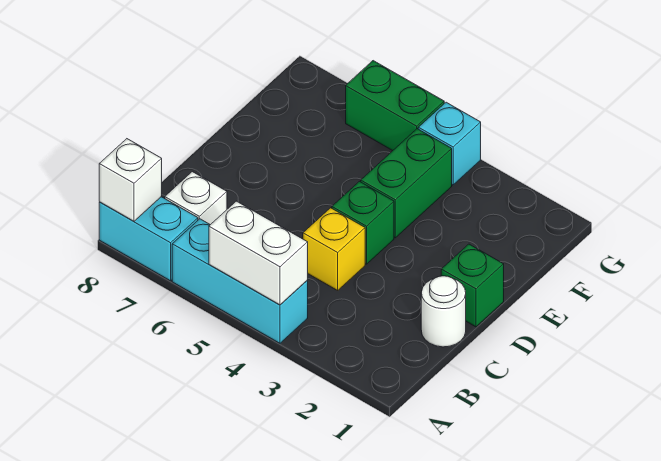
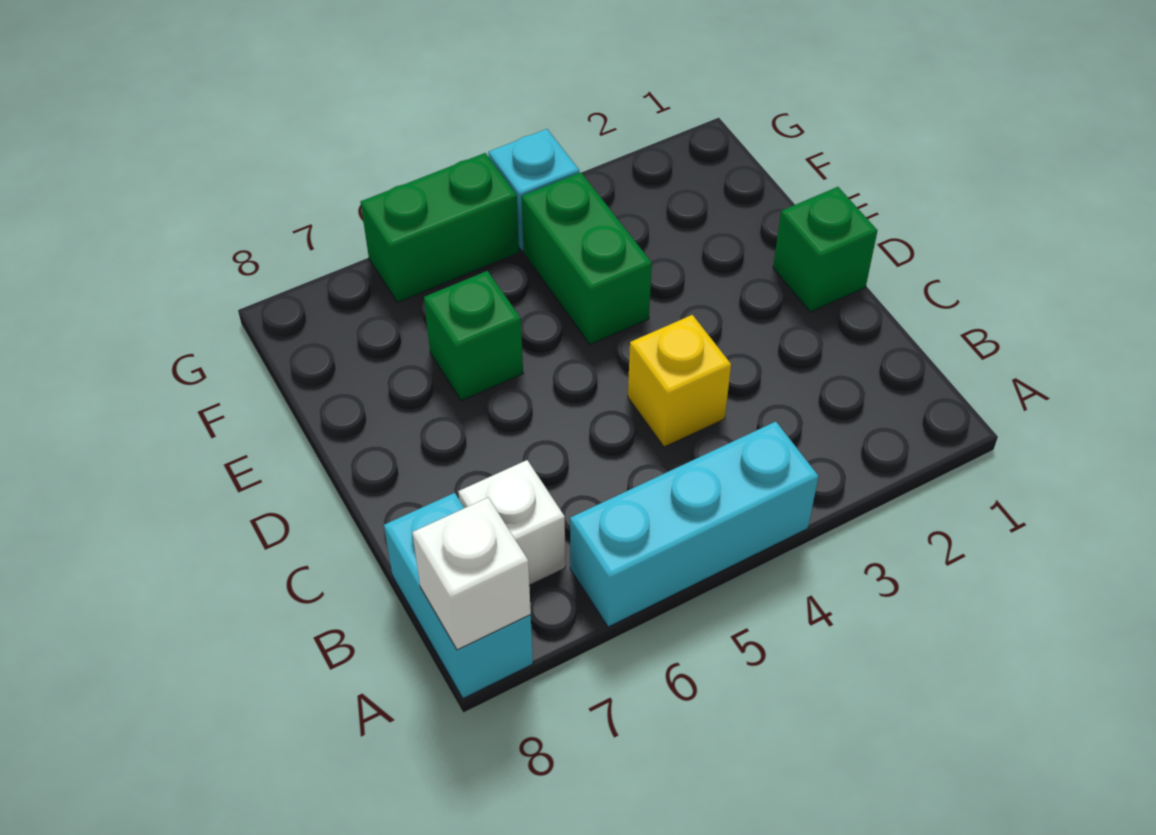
white 1x2 brick [209,201,308,305] -> none
cyan 1x2 brick [99,197,198,281] -> cyan 1x2 brick turned to [384,493,533,698]
white 1x1 round brick [421,276,466,347] -> none
green 1x1 brick [332,181,394,264] -> green 1x1 brick moved to [424,271,523,401]

